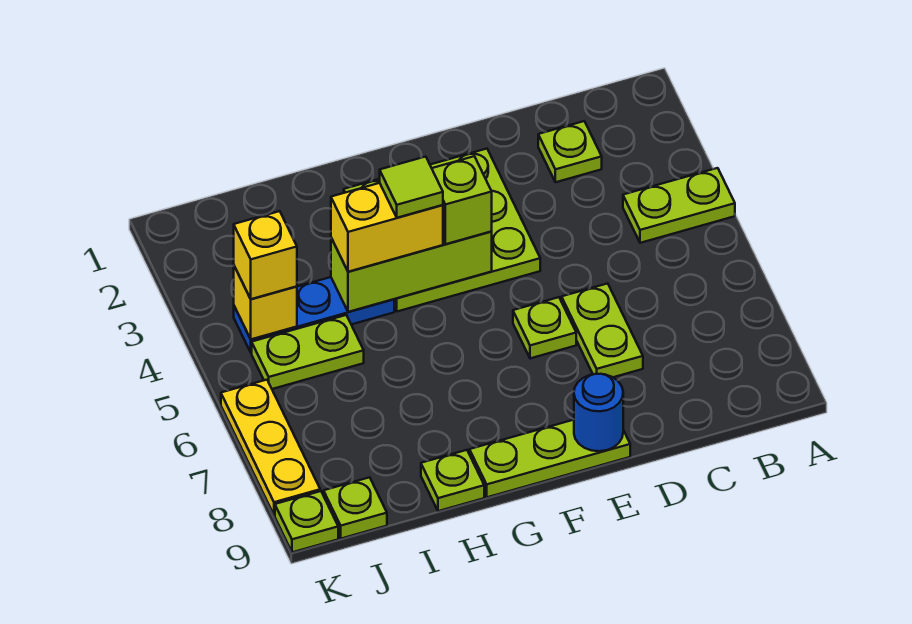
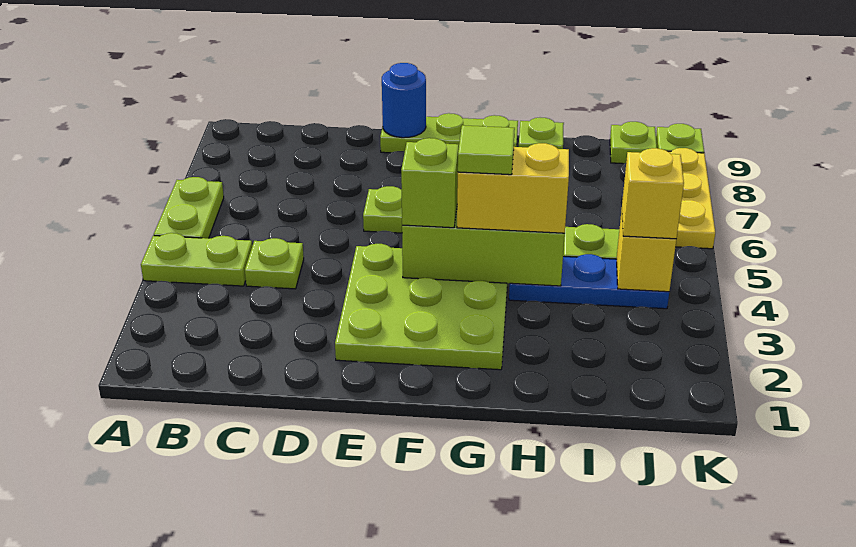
lime 1x1 plate [538,121,602,182] -> lime 1x1 plate moved to [245,238,304,289]
lime 1x2 plate [562,283,643,377] -> lime 1x2 plate moved to [154,177,224,238]

